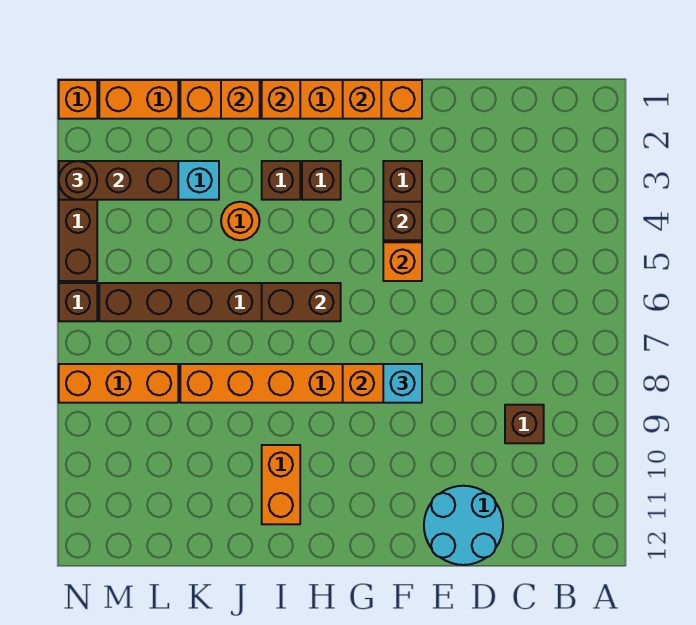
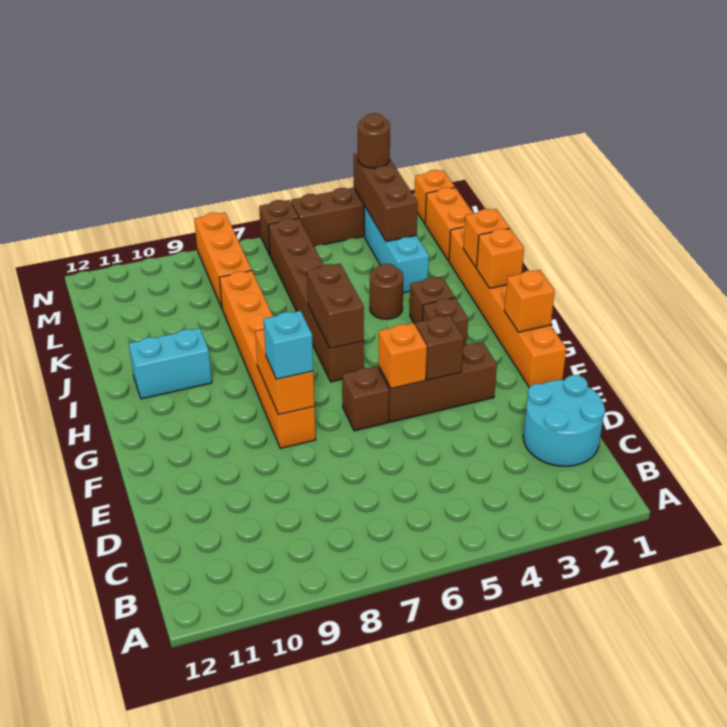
brown 1x1 brick [505,405,544,443] -> brown 1x1 brick moved to [342,366,389,431]
cyan 2x2 round brick [424,486,503,565] -> cyan 2x2 round brick moved to [523,375,605,466]
orange 1x2 brick [262,445,300,524] -> cyan 1x2 brick [129,328,212,399]
orange 1x1 round brick [221,202,260,240] -> brown 1x1 round brick [370,264,403,319]

